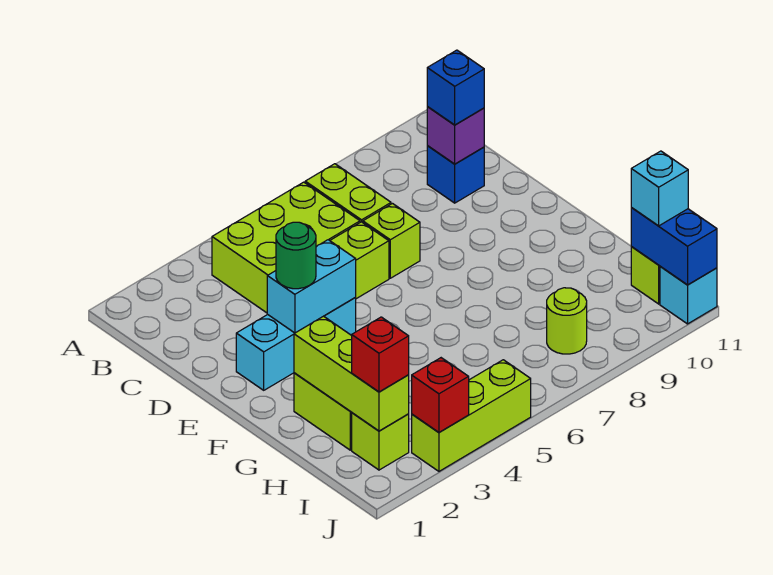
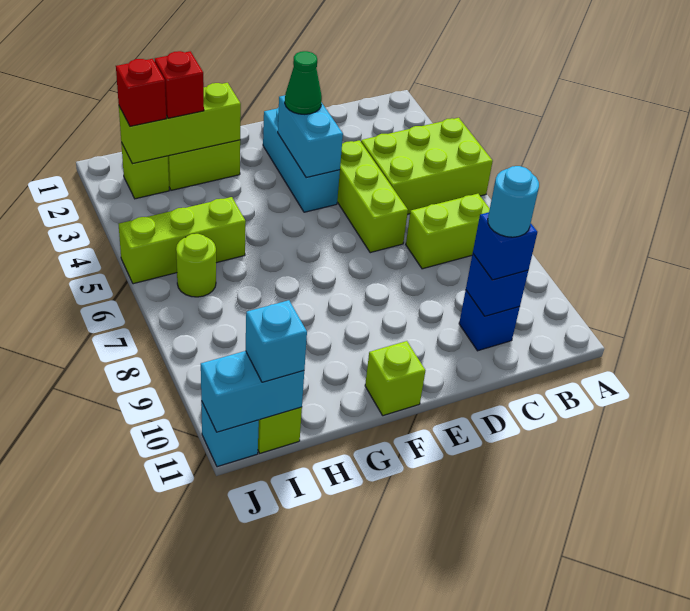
lime 2x3 brick [212,182,360,313] -> lime 2x3 brick turned to [361,118,493,214]
purple 1x1 brick [427,107,484,164] -> blue 1x1 brick [466,254,528,316]
none -> cyan 1x1 round brick [488,166,539,237]
lime 1x1 brick [363,204,420,278] -> lime 1x1 brick moved to [365,341,426,416]
green 1x1 round brick [276,222,316,289] -> green 1x1 cone [285,51,322,114]
lime 1x1 round brick [547,288,587,354] -> lime 1x1 round brick moved to [176,234,216,297]
blue 1x2 brick [631,208,717,285] -> cyan 1x2 brick [201,351,304,432]
lime 1x3 brick [412,360,531,471] -> lime 1x3 brick turned to [119,197,246,284]
red 1x1 brick [412,358,469,432] -> red 1x1 brick moved to [155,51,204,118]

